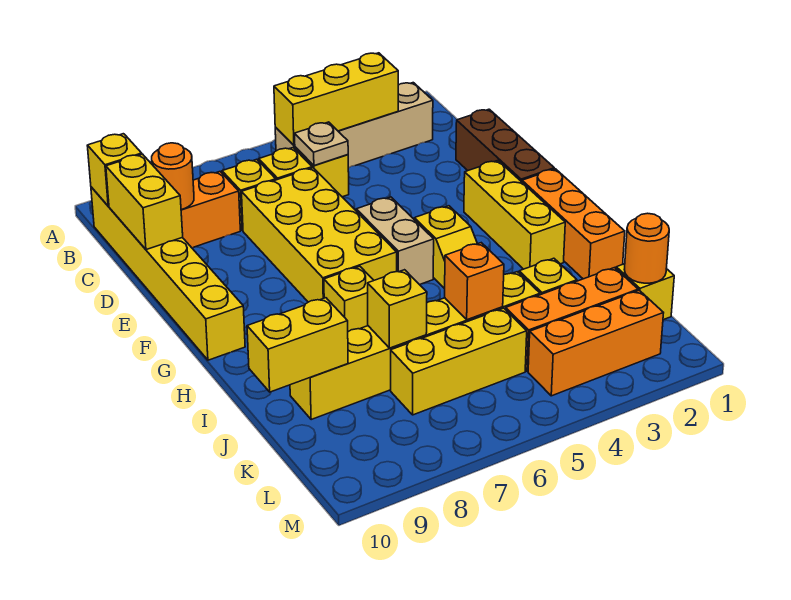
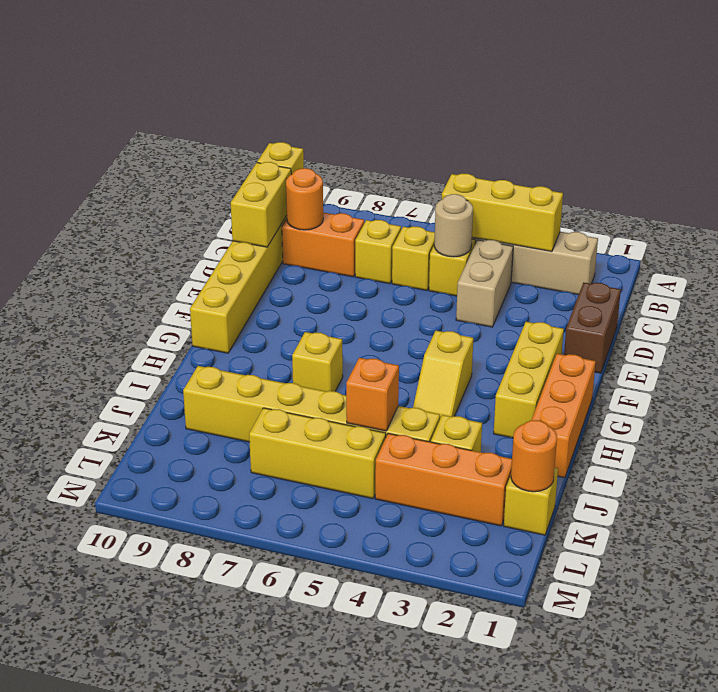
tan 1x1 plate [295,122,348,166] -> tan 1x1 round brick [434,194,473,257]
brown 1x3 brick [456,109,554,182] -> brown 1x2 brick [564,283,621,373]
yellow 2x4 brick [242,168,397,302] -> none
tan 1x2 brick [356,197,434,285] -> tan 1x2 brick moved to [456,240,513,327]
yellow 1x1 brick [368,270,427,348] -> none
yellow 1x2 brick [247,298,348,392] -> none
orange 1x3 brick [528,290,663,396] -> none

